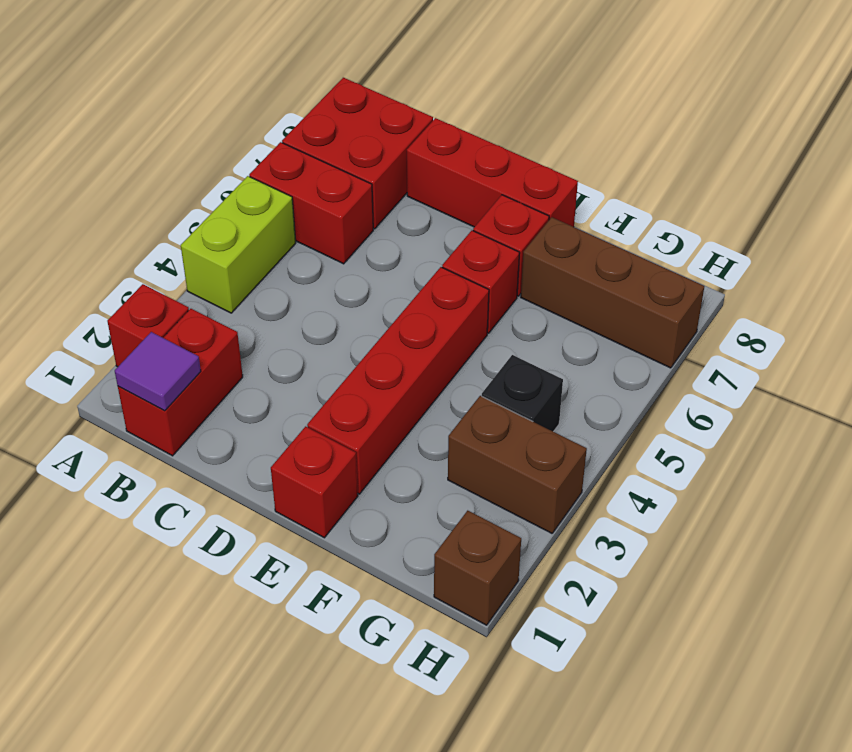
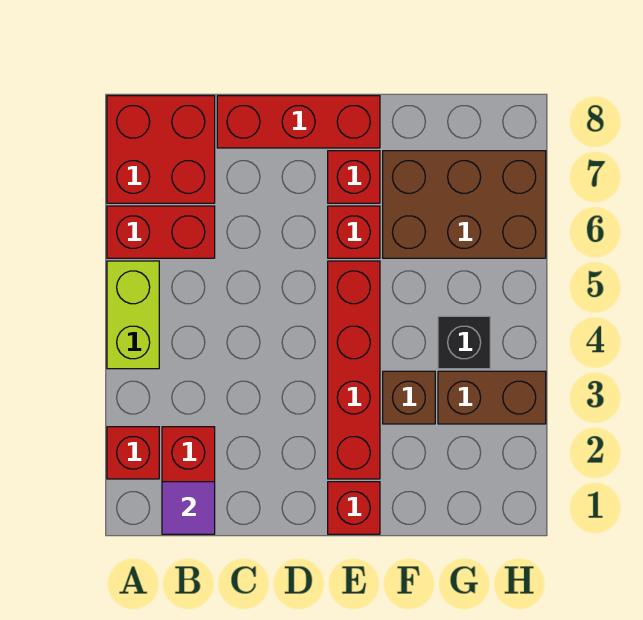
brown 1x3 brick [521,217,704,368] -> brown 2x3 brick [383,151,546,258]
brown 1x1 brick [434,511,521,625] -> brown 1x1 brick moved to [383,371,435,424]

